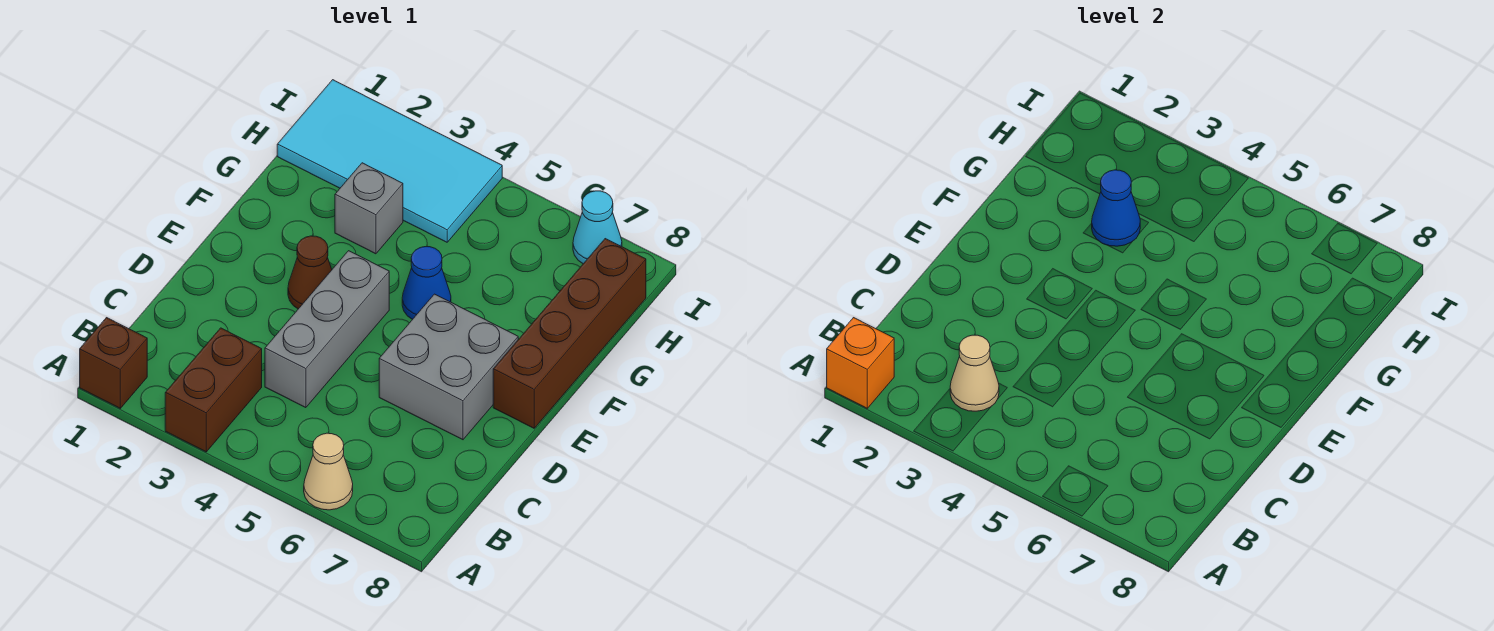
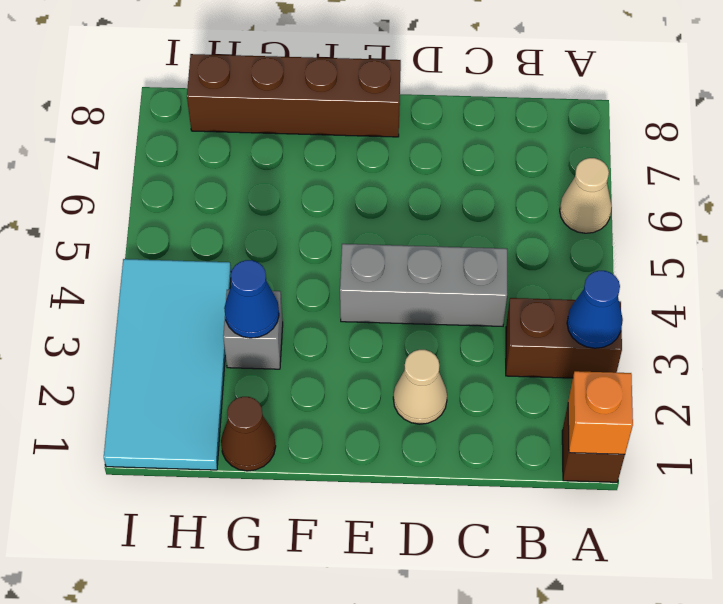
tan 1x1 cone [950,335,999,411] -> tan 1x1 cone moved to [393,350,447,424]
grey 2x2 brick [379,294,518,440] -> none
brown 1x1 cone [288,236,332,309] -> brown 1x1 cone moved to [221,397,276,471]
blue 1x1 cone [402,247,451,319] -> blue 1x1 cone moved to [567,271,623,348]
cyan 1x1 cone [573,191,622,264] -> none

